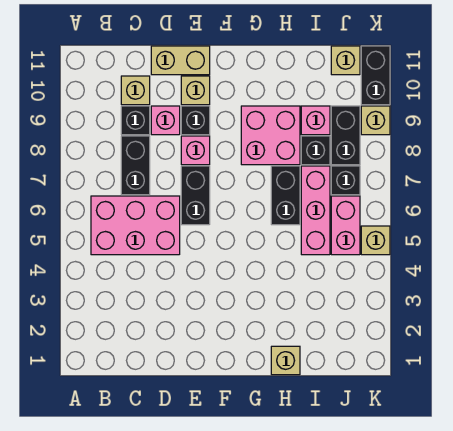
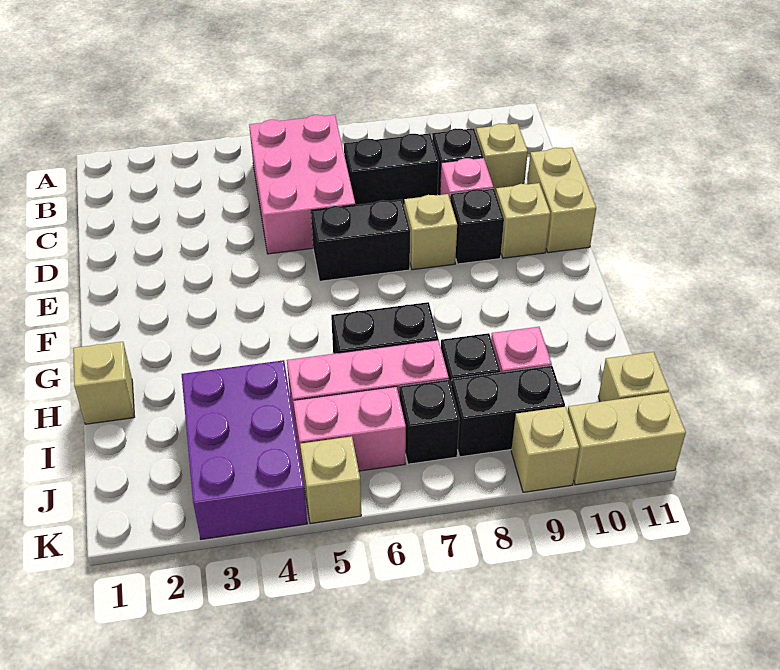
pink 1x1 brick [181,136,210,165] -> tan 1x1 brick [404,194,457,270]
pink 2x2 brick [241,106,300,165] -> none
none -> purple 2x3 brick [182,360,307,539]
black 1x2 brick [361,46,390,105] -> tan 1x2 brick [568,392,686,485]

